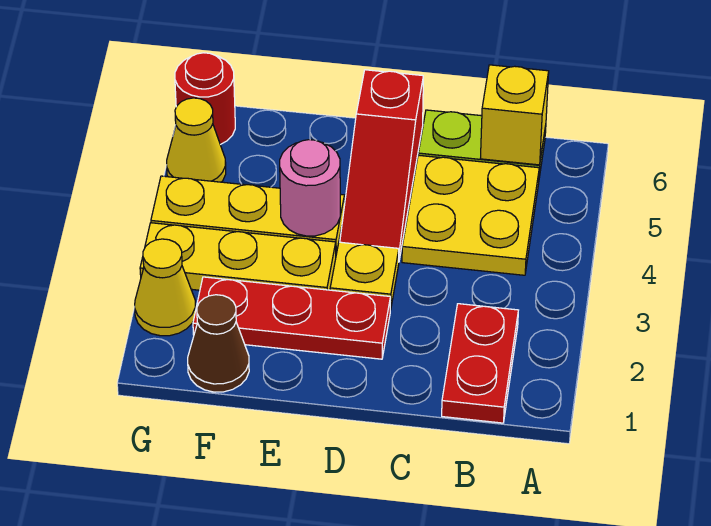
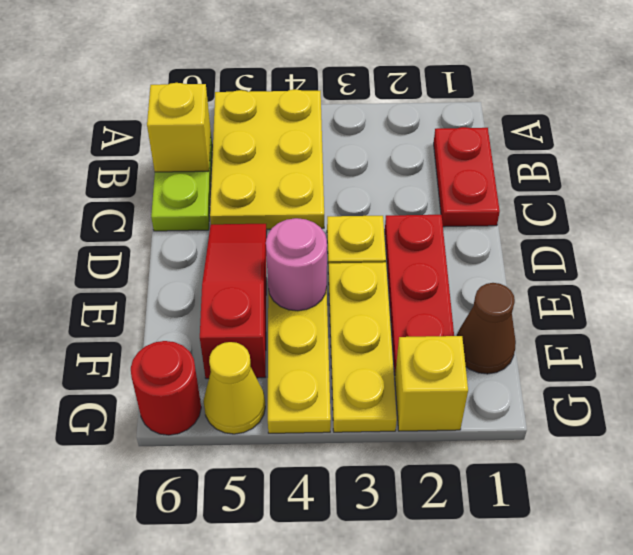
red 1x2 plate [442,304,518,423] -> red 1x2 plate turned to [434,127,500,227]
yellow 2x2 plate [402,155,539,275] -> yellow 2x3 plate [210,90,324,229]
red 1x3 slope [340,70,423,260] -> red 1x3 slope turned to [200,224,267,379]
yellow 1x1 cone [135,239,196,336] -> yellow 1x1 brick [395,336,468,431]

